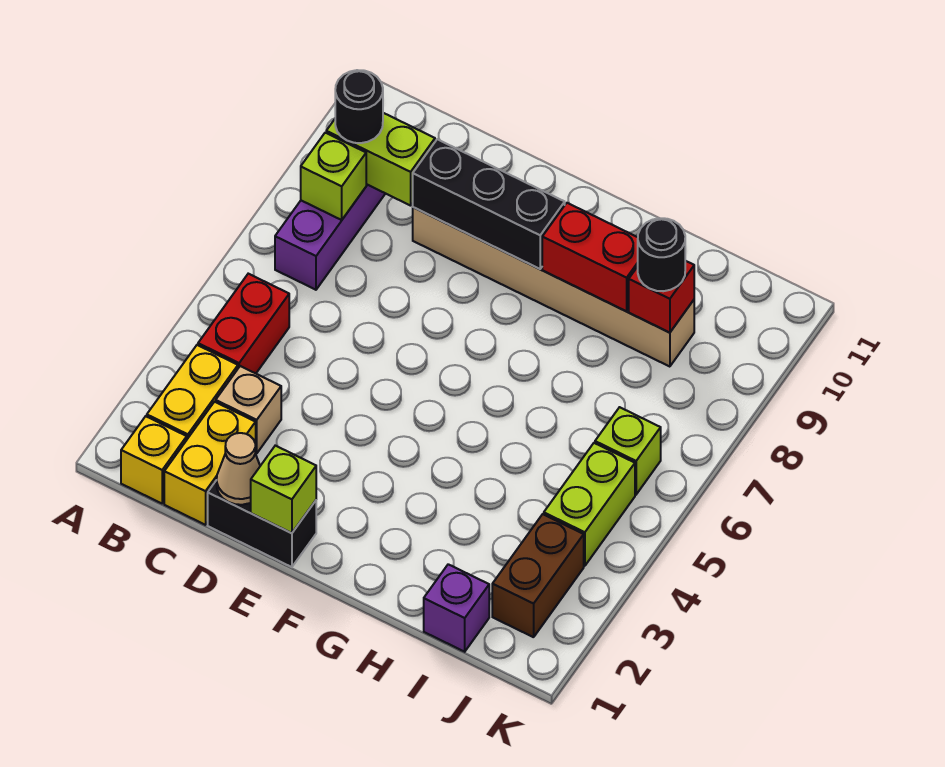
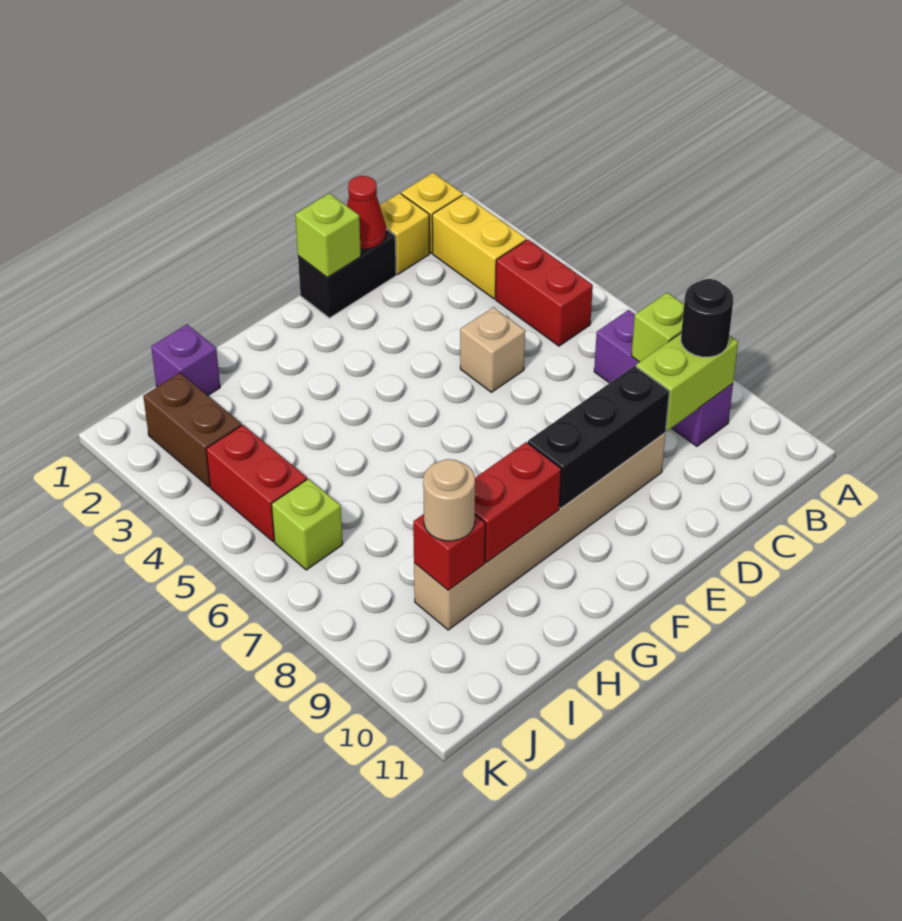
yellow 1x2 brick [164,402,256,525] -> yellow 1x1 brick [380,193,430,274]
tan 1x1 brick [216,366,281,453] -> tan 1x1 brick moved to [460,307,525,392]
tan 1x1 cone [217,433,260,505] -> red 1x1 cone [347,176,386,249]
black 1x1 round brick [638,218,685,291] -> tan 1x1 round brick [423,459,475,541]
lime 1x2 brick [544,443,635,566] -> red 1x2 brick [206,425,307,542]

